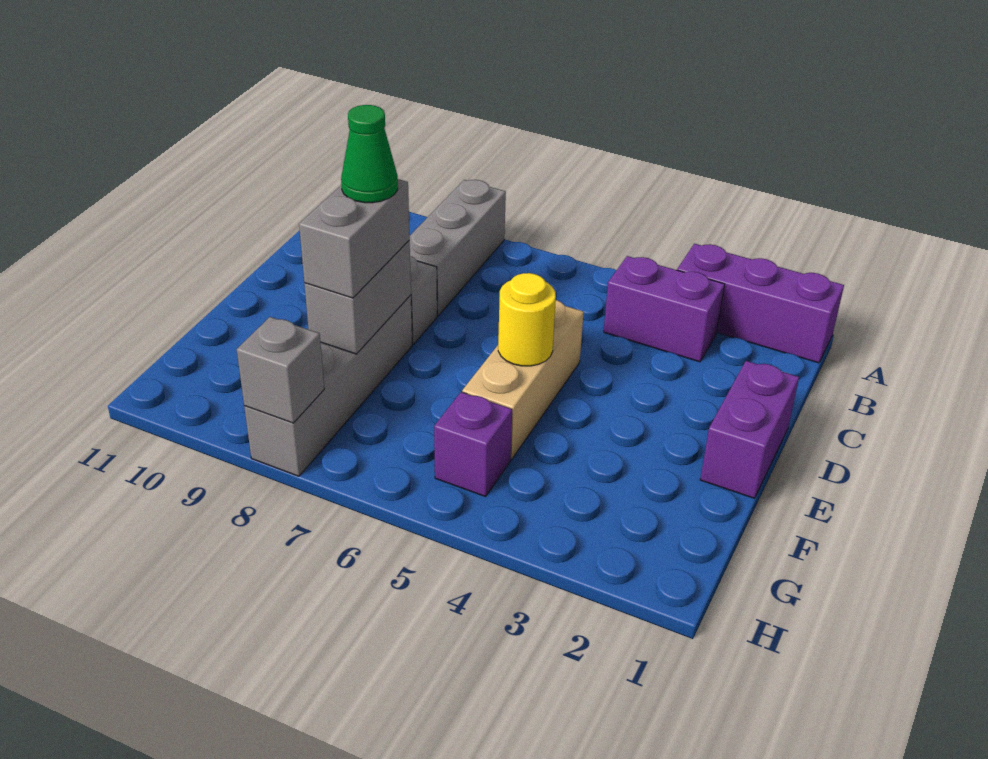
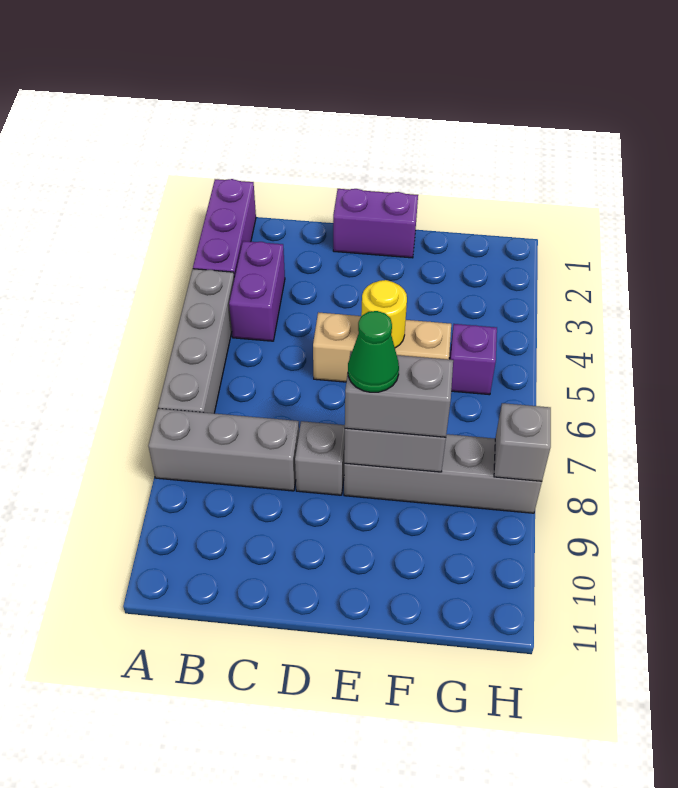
none -> grey 1x4 brick [158,269,234,413]

